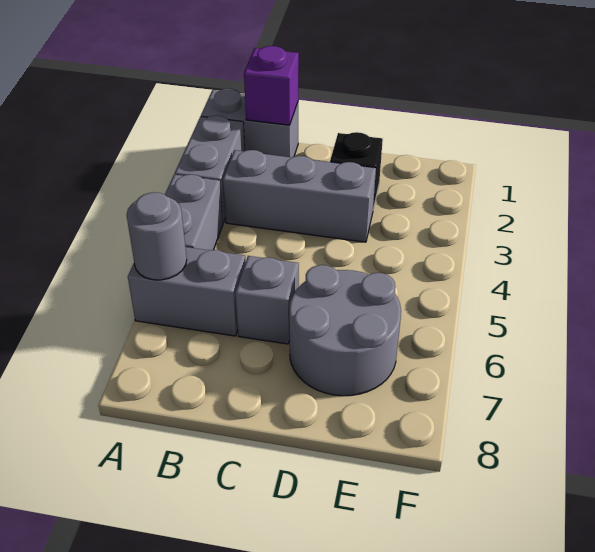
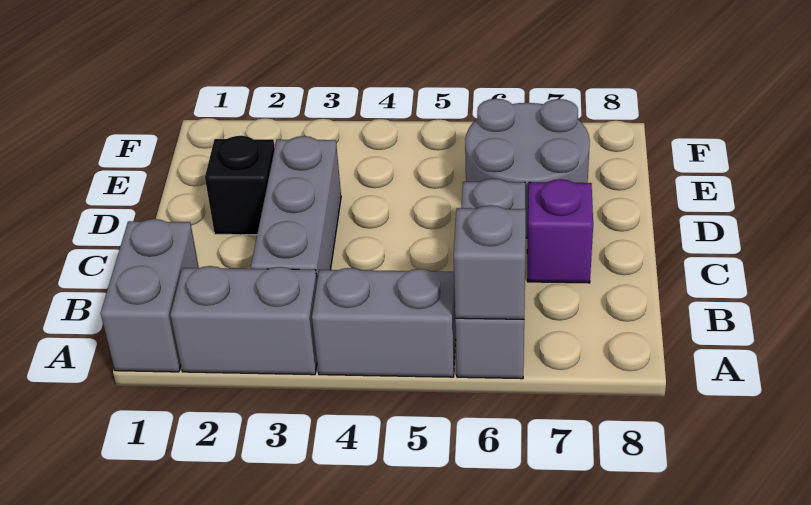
grey 1x1 round brick [127,192,187,280] -> grey 1x1 brick [454,205,526,319]
purple 1x1 brick [244,46,299,125] -> purple 1x1 brick moved to [527,179,593,283]

